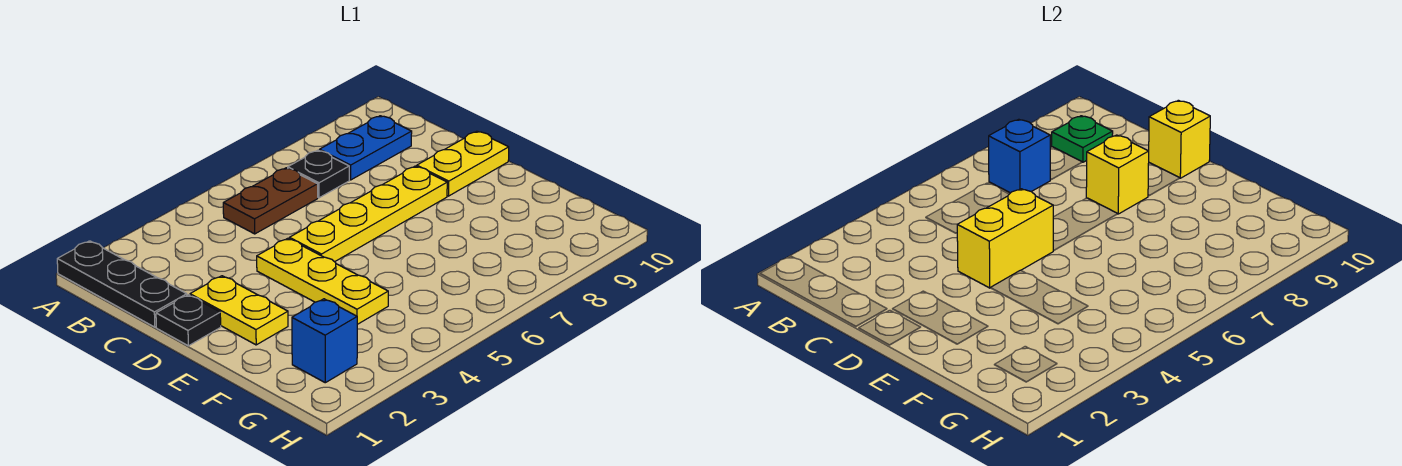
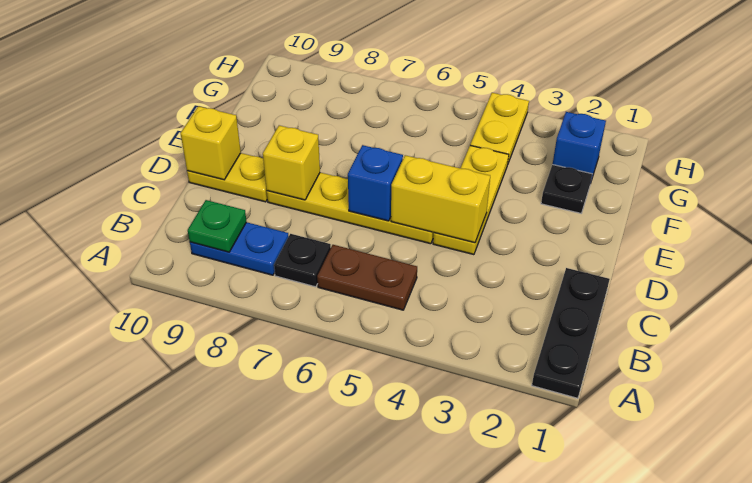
blue 1x1 brick [989,119,1050,193] -> blue 1x1 brick moved to [348,145,403,221]
black 1x1 plate [156,295,221,346] -> black 1x1 plate moved to [541,165,592,213]
yellow 1x2 plate [190,276,288,345] -> yellow 1x2 plate moved to [470,93,529,163]

